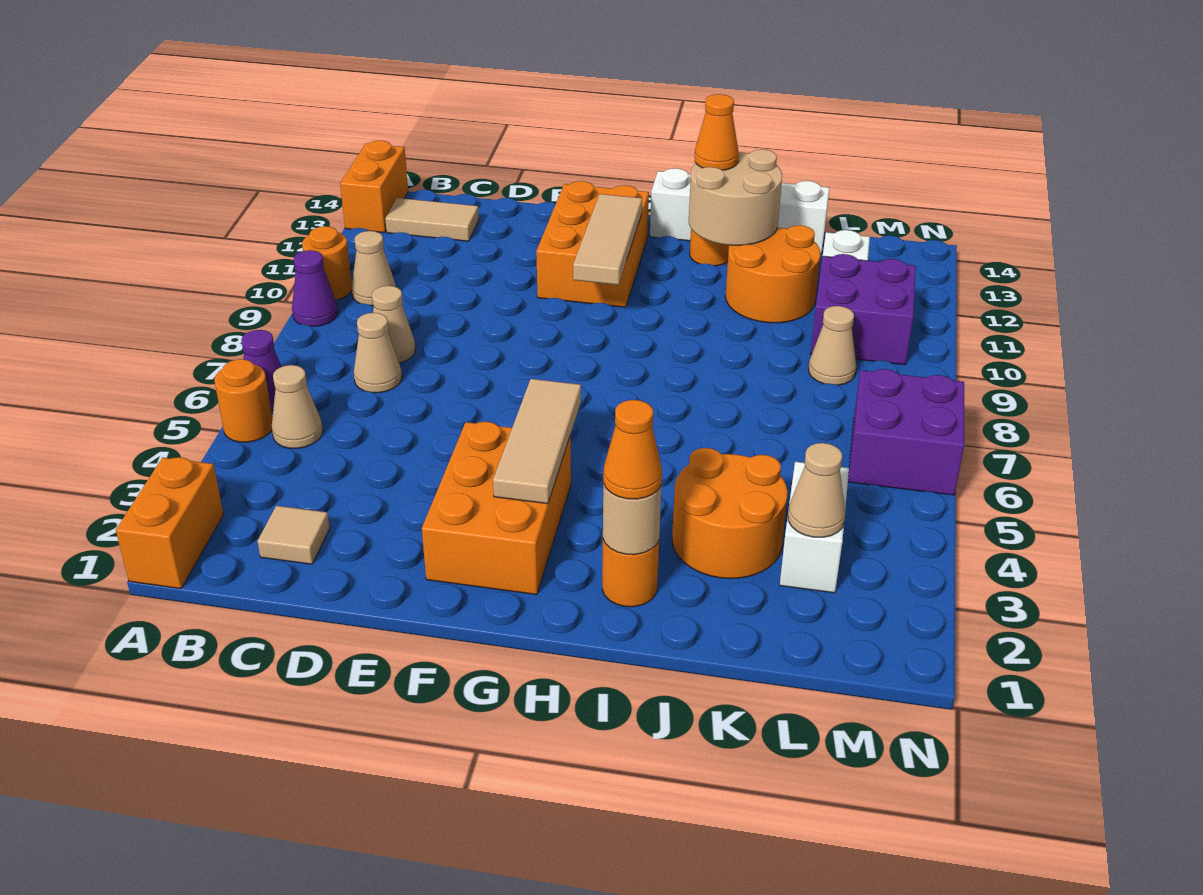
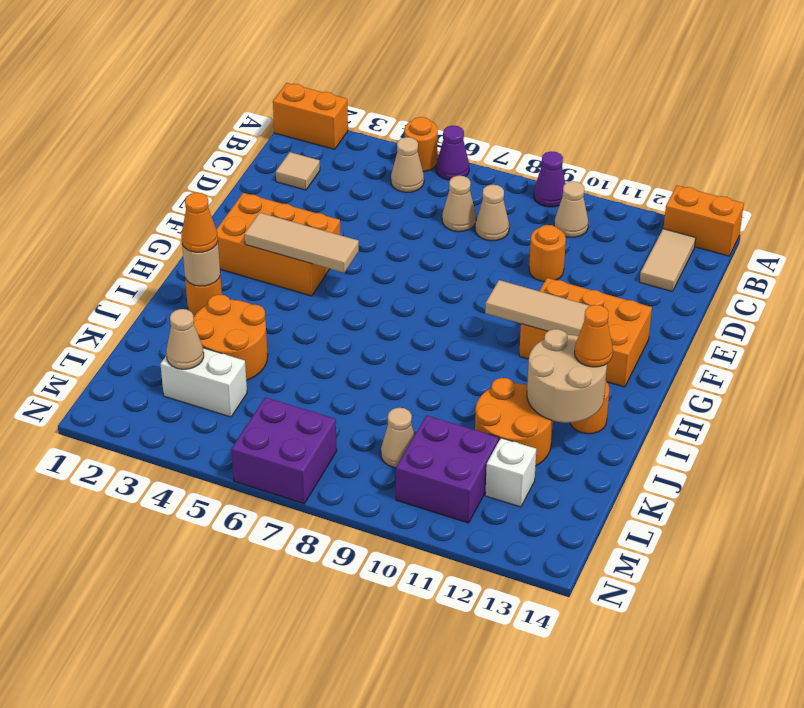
orange 1x1 round brick [302,226,352,300] -> orange 1x1 round brick moved to [529,225,566,282]
white 1x4 brick [650,168,830,254] -> none

